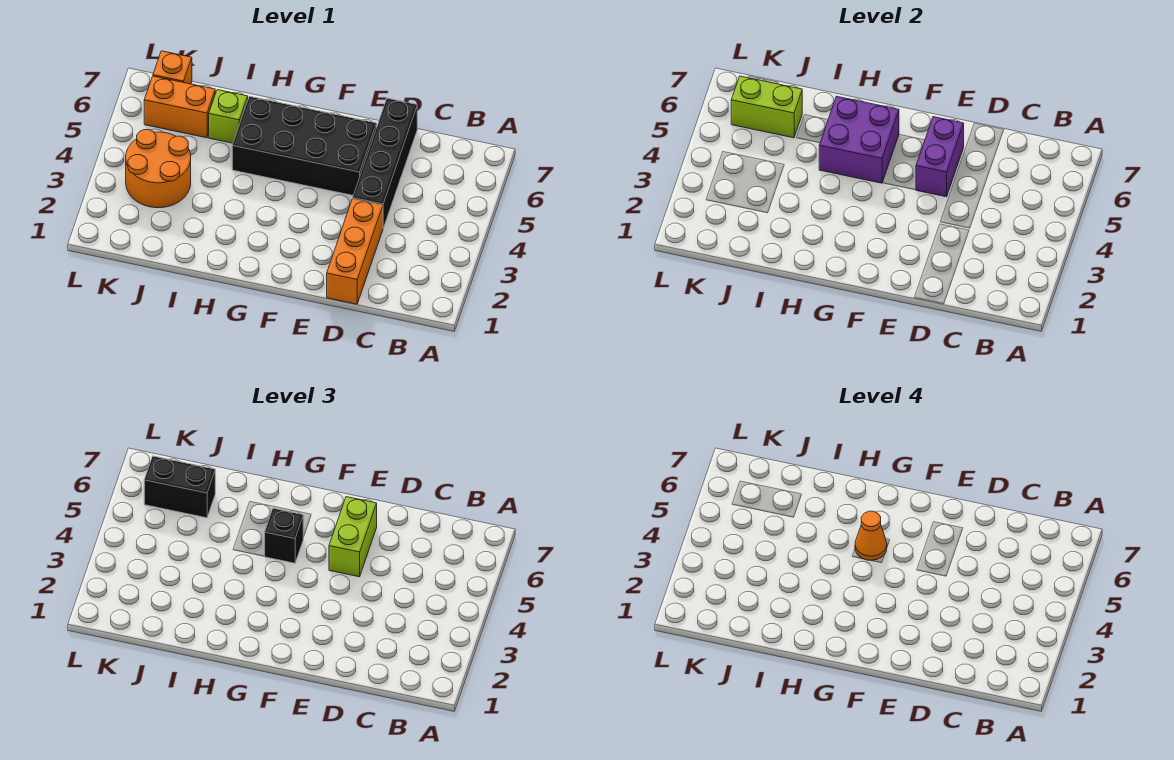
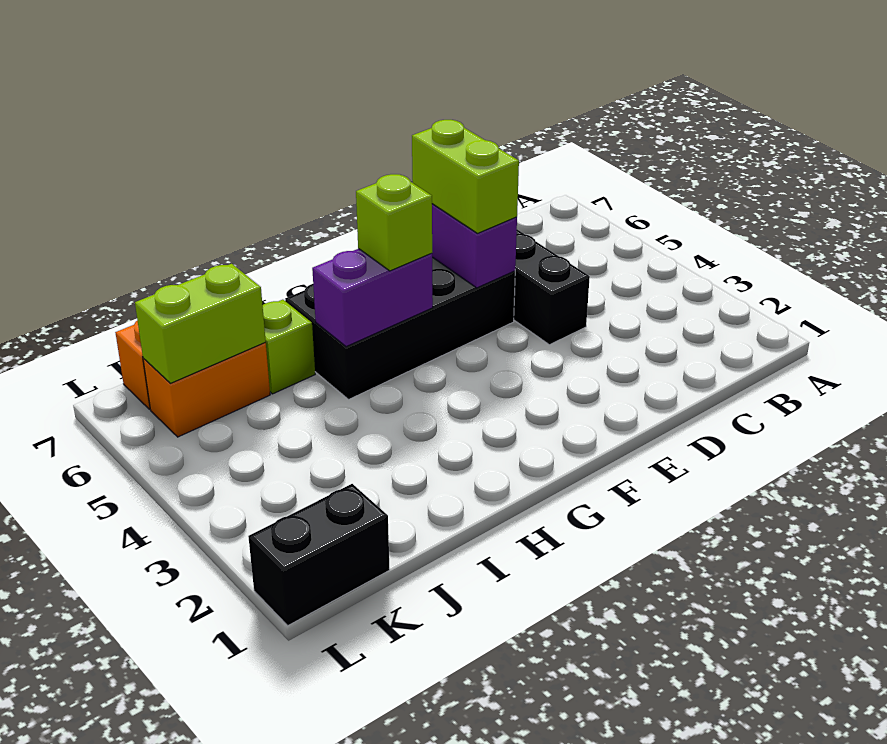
orange 1x3 brick [327,199,383,304] -> none
purple 2x2 brick [819,96,899,183] -> purple 1x2 brick [312,249,433,347]
black 1x1 brick [264,508,303,563] -> lime 1x1 brick [356,174,432,271]
orange 1x1 cone [855,511,887,560] -> none
orange 2x2 round brick [126,130,191,208] -> none
black 1x2 brick [144,456,215,518] -> black 1x2 brick moved to [248,484,390,626]

